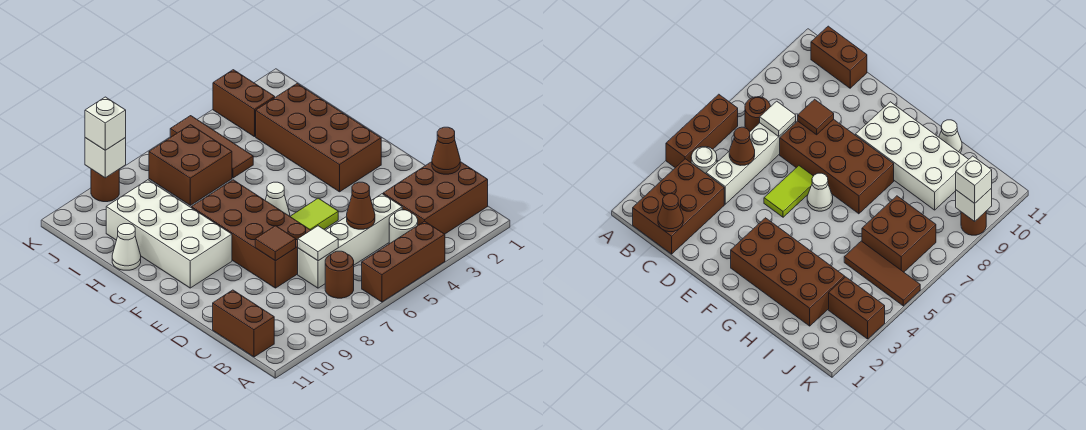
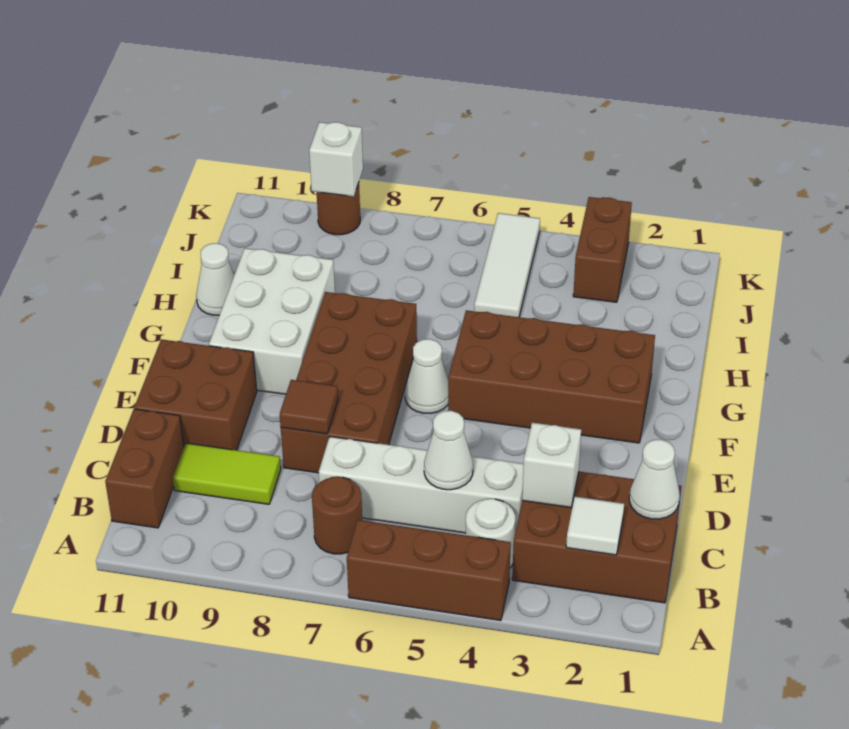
brown 1x1 cone [432,127,460,174] -> white 1x1 cone [629,440,680,519]
brown 1x1 cone [347,182,375,229] -> white 1x1 cone [424,411,473,490]
white 1x1 tile [298,226,338,261] -> white 1x1 tile moved to [566,497,624,555]
lime 1x2 tile [290,198,338,230] -> lime 1x2 tile moved to [173,443,281,504]
brown 2x4 brick [256,84,381,192] -> brown 2x4 brick turned to [448,310,655,443]
white 2x4 brick [106,180,232,288] -> white 2x3 brick [209,248,335,394]
brown 1x3 tile [170,116,253,178] -> white 1x3 tile [474,213,540,317]
brown 2x2 brick [149,125,232,205] -> brown 2x2 brick moved to [134,339,257,450]
white 1x1 brick [85,97,126,150] -> white 1x1 brick moved to [522,423,581,508]

